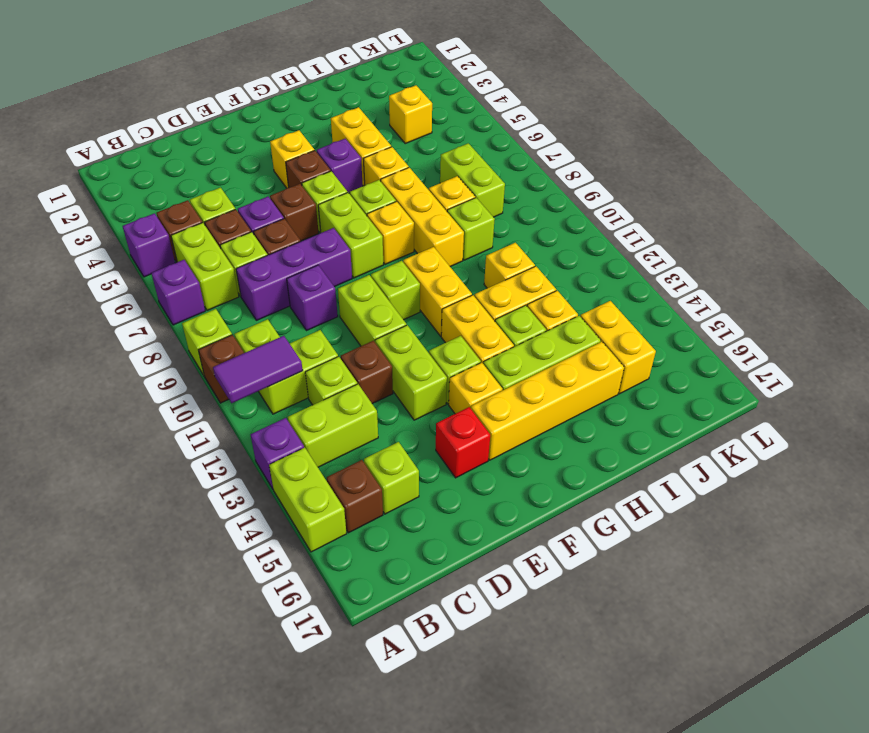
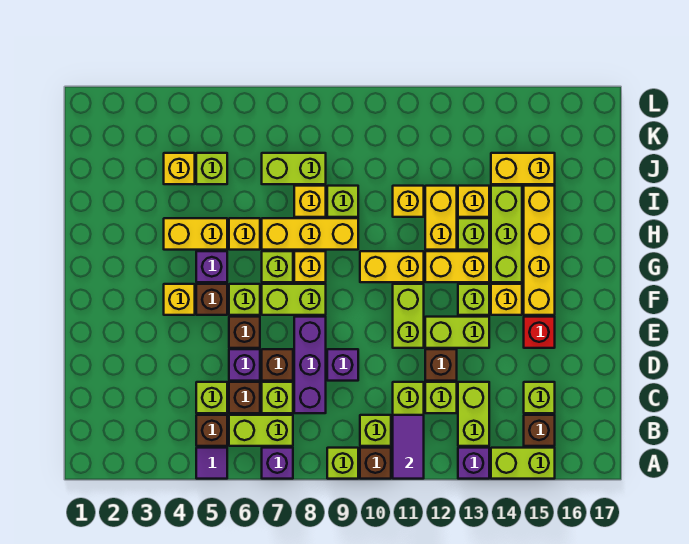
purple 1x1 brick [123,213,175,277] -> purple 1x1 tile [196,448,227,479]
lime 1x2 brick [338,275,406,346] -> lime 1x2 brick turned to [393,284,424,348]
lime 1x1 brick [371,261,420,320] -> lime 1x1 brick moved to [196,153,227,184]

